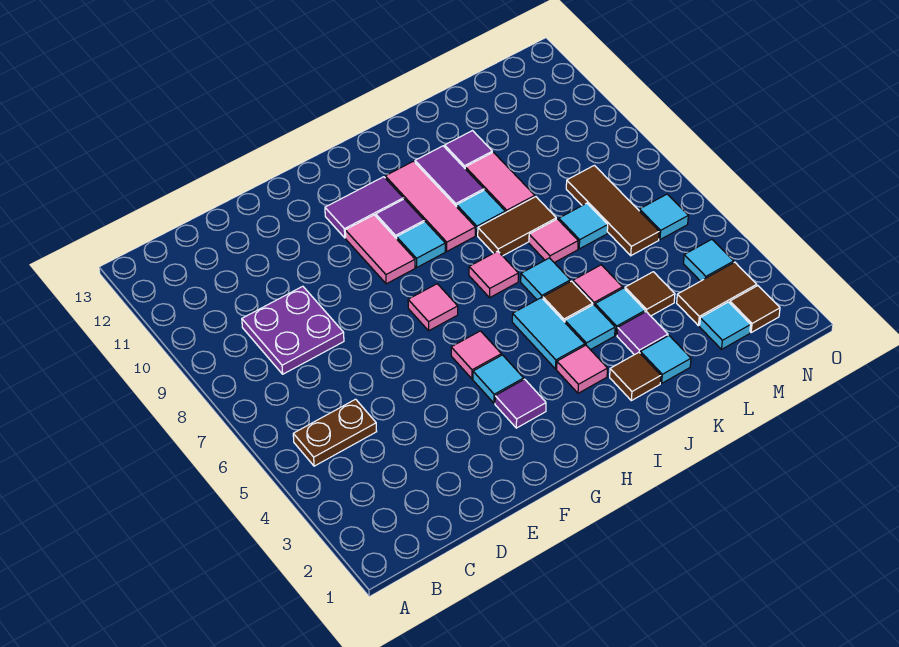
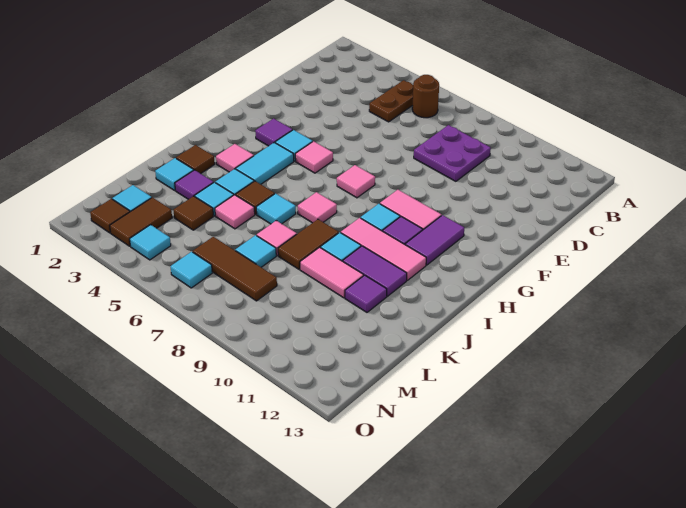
none -> brown 1x1 round brick [412,75,439,118]
cyan 1x2 tile [512,298,585,369] -> cyan 1x2 tile turned to [236,143,294,184]

